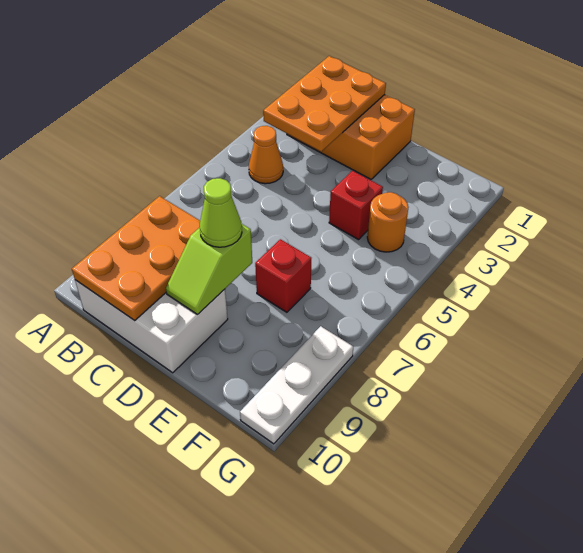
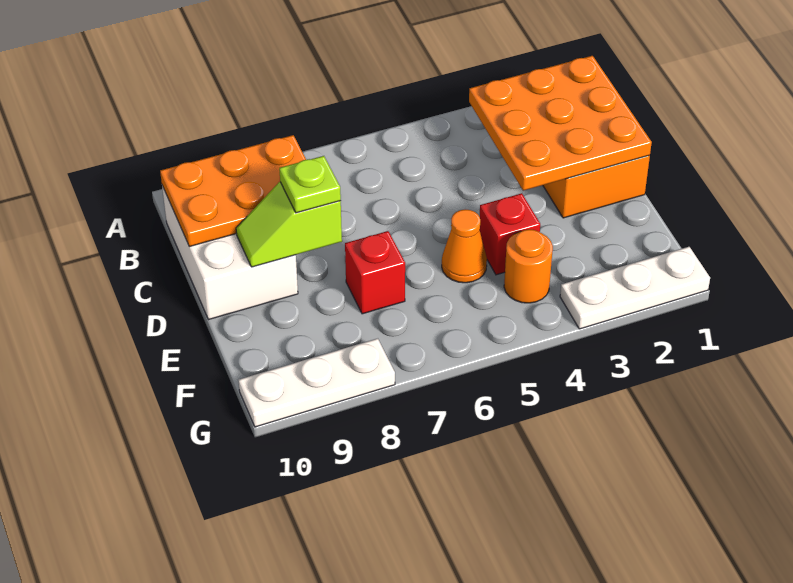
orange 2x3 plate [263,56,386,152] -> orange 3x3 plate [469,56,652,191]
orange 1x1 cone [249,126,283,184] -> orange 1x1 cone moved to [442,209,487,283]
lime 1x1 cone [200,178,242,247] -> lime 1x1 plate [279,156,341,213]
none -> white 1x3 plate [560,247,710,329]

